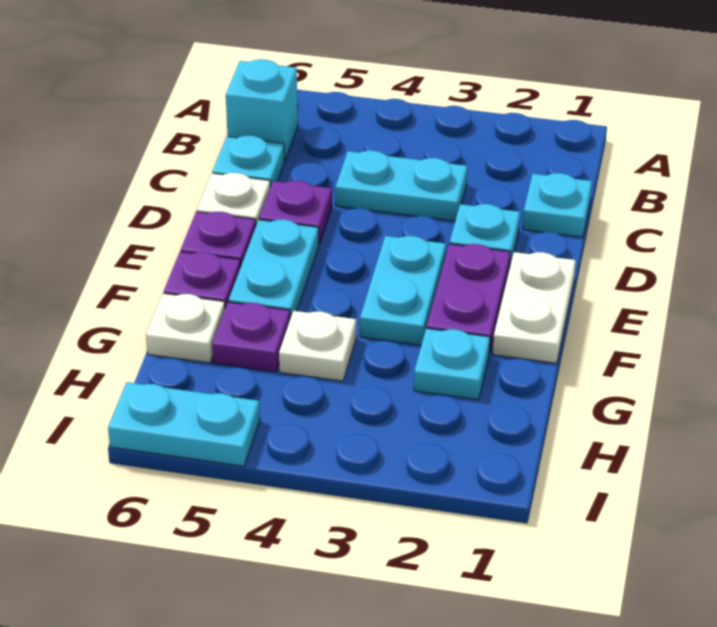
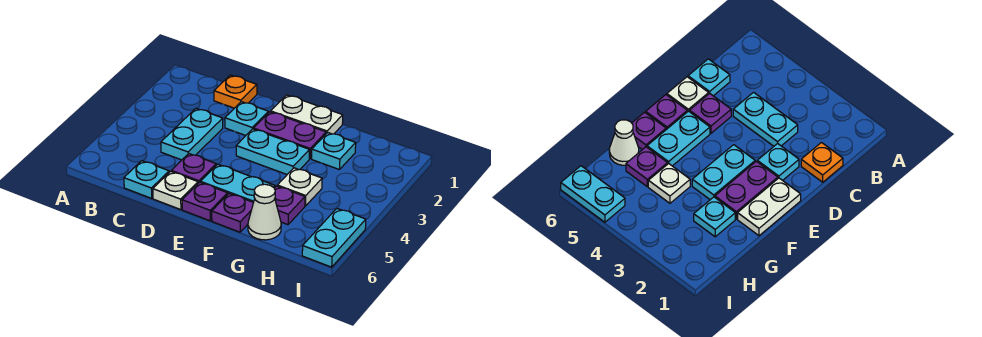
cyan 1x1 brick [226,59,298,161] -> none
cyan 1x1 plate [523,173,592,237] -> orange 1x1 plate [214,75,257,108]
white 1x1 plate [146,293,225,363] -> white 1x1 cone [248,184,281,240]

